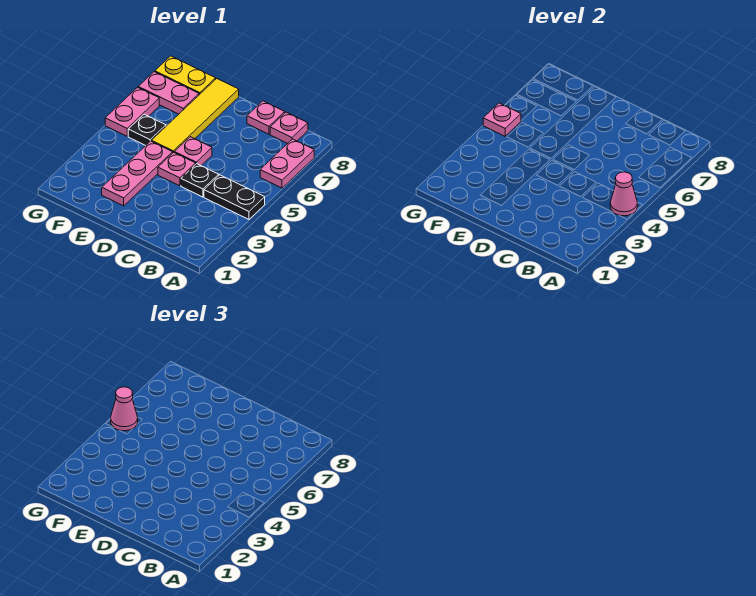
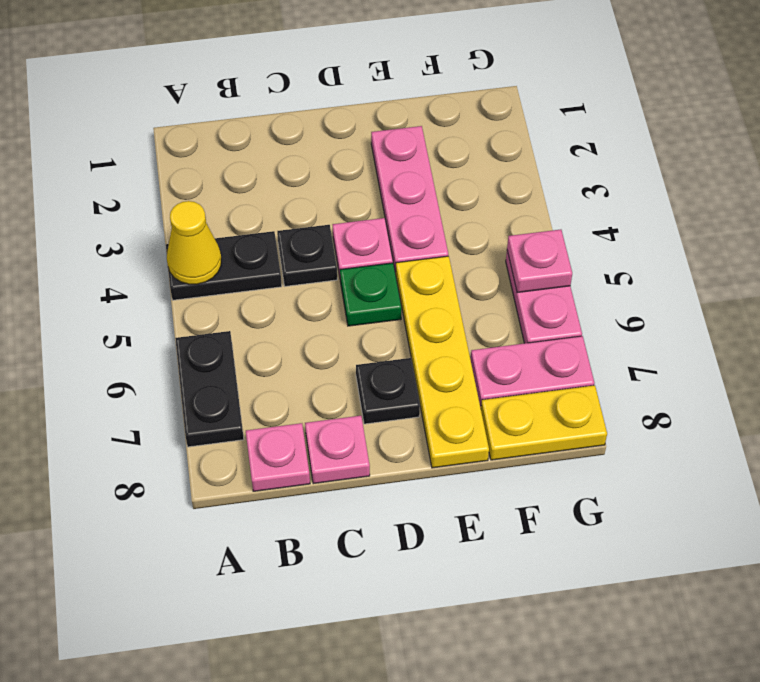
pink 1x1 cone [610,172,637,216] -> yellow 1x1 cone [167,201,221,284]
pink 1x2 plate [260,139,314,188] -> black 1x2 plate [175,331,244,447]
pink 1x1 plate [174,137,212,165] -> green 1x1 plate [340,263,402,326]
yellow 1x4 tile [152,79,239,152] -> yellow 1x4 plate [396,256,489,468]
black 1x1 plate [128,114,166,146] -> black 1x1 plate moved to [356,358,420,424]
pink 1x1 cone [111,387,138,431] -> none

